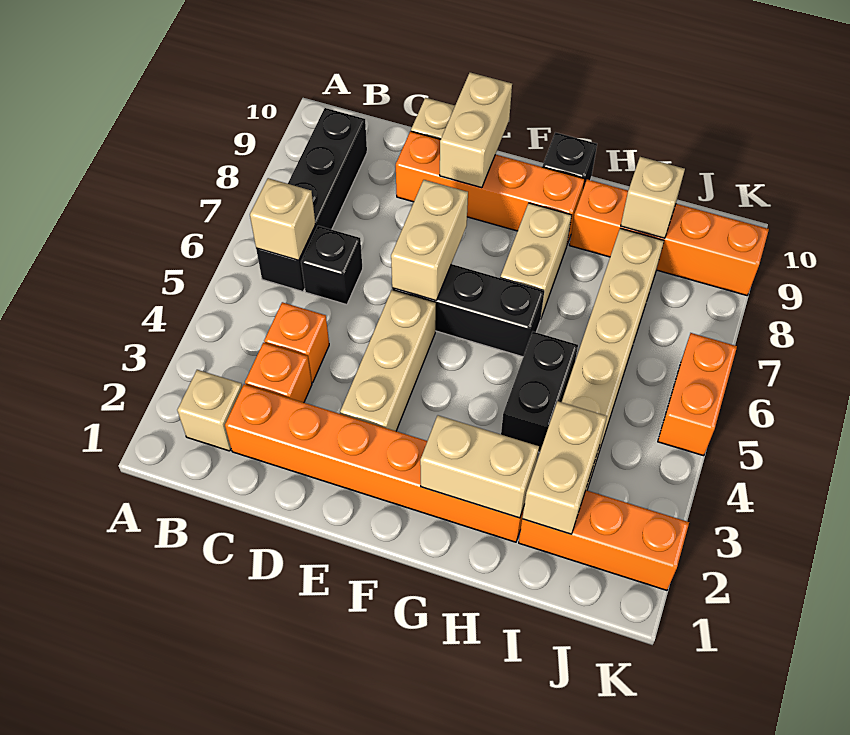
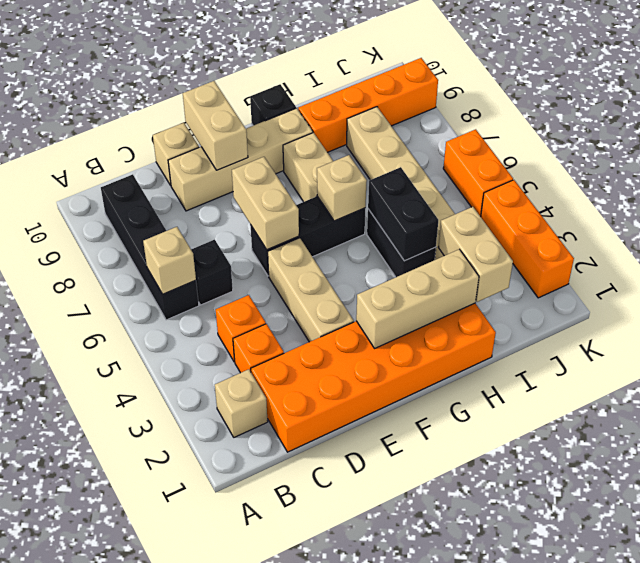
orange 1x6 brick [225,384,524,542] -> orange 2x6 brick [251,303,496,452]
orange 1x4 brick [396,131,585,244] -> tan 1x4 brick [168,108,313,211]
tan 1x2 brick [420,415,539,518] -> tan 1x3 brick [356,249,479,348]
none -> black 1x2 brick [368,167,438,261]
orange 1x3 brick [519,490,689,590] -> orange 1x3 brick turned to [481,180,574,298]
tan 1x1 brick [621,157,685,238] -> tan 1x1 brick moved to [317,155,367,221]

